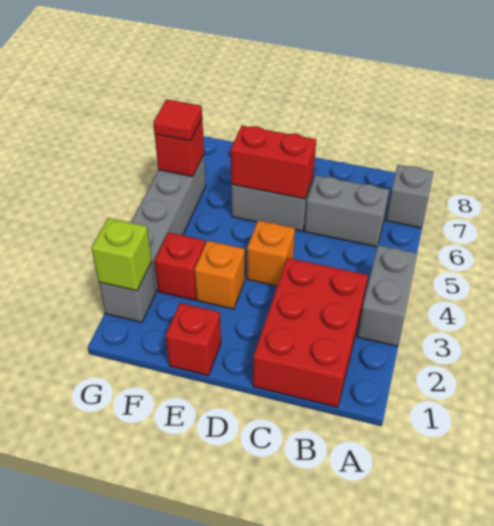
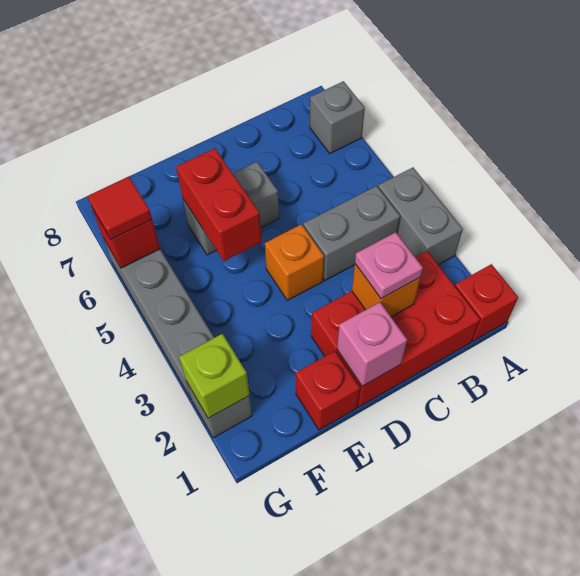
red 2x3 brick [253,258,368,407] -> red 2x3 brick turned to [311,251,480,407]
grey 1x2 brick [304,175,389,247] -> grey 1x2 brick moved to [304,186,400,280]
none -> pink 1x1 plate [355,232,423,299]
none -> pink 1x1 brick [337,302,407,386]
red 1x2 brick [231,126,316,199] -> red 1x2 brick turned to [176,148,262,261]
orange 1x1 brick [194,241,245,309] -> orange 1x1 brick moved to [352,264,420,317]
red 1x1 brick [154,232,205,300] -> red 1x1 brick moved to [455,264,518,341]

